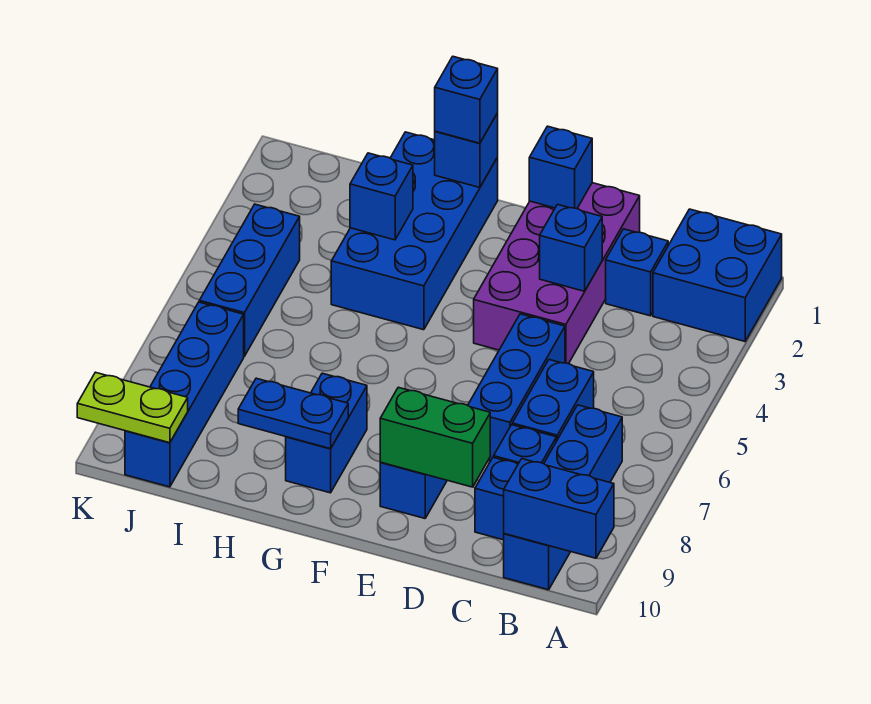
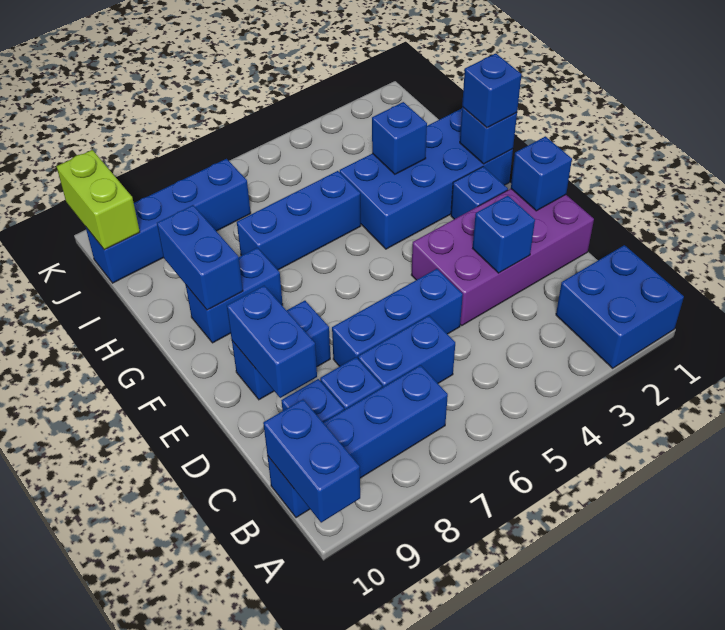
blue 1x1 brick [606,229,668,316] -> blue 1x1 brick moved to [451,167,508,219]
green 1x2 brick [380,387,490,487] -> blue 1x2 brick [227,286,317,398]
blue 1x2 plate [238,378,348,449] -> blue 1x2 brick [157,205,243,310]
blue 1x3 brick [199,204,300,356] -> blue 1x3 brick moved to [237,171,361,270]
lime 1x2 plate [77,372,188,443] -> lime 1x2 brick [57,150,140,250]

